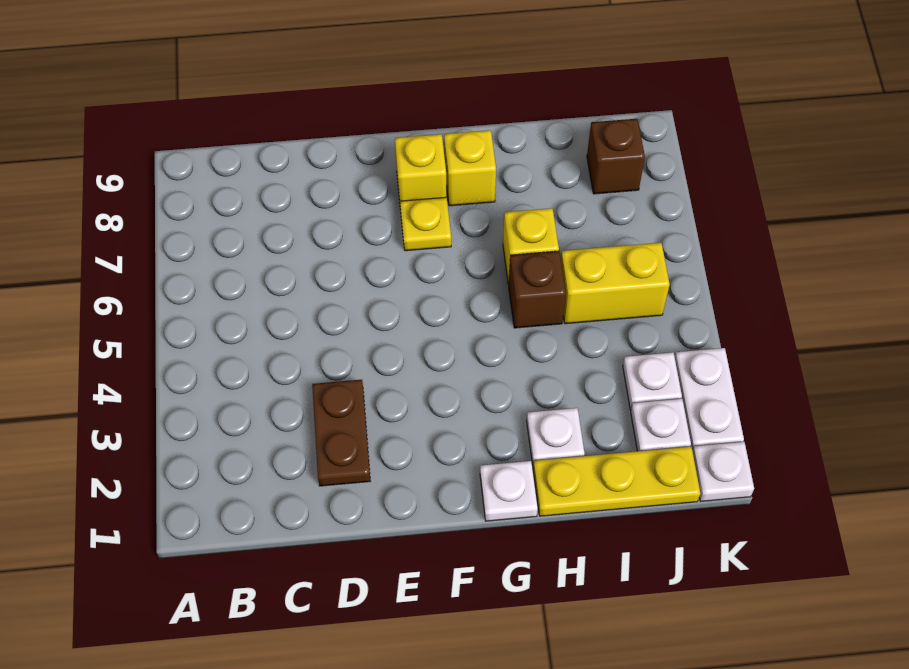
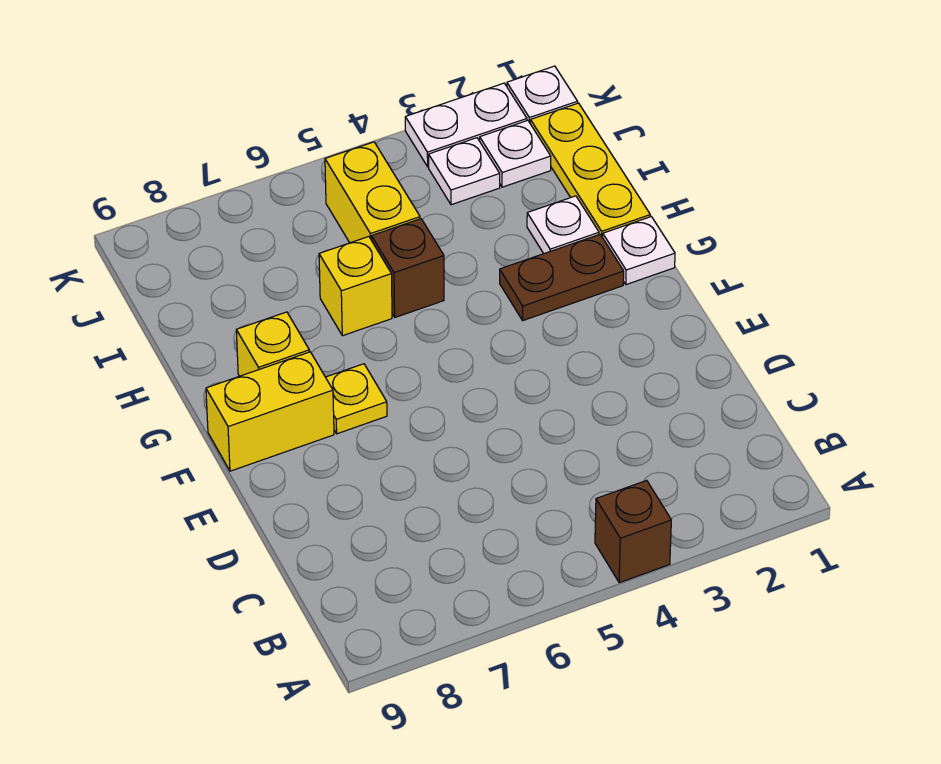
brown 1x2 plate [312,380,370,486] -> brown 1x2 plate moved to [500,234,624,320]
yellow 1x1 brick [395,134,446,201] -> yellow 1x2 brick [206,352,334,471]
brown 1x1 brick [587,119,645,194] -> brown 1x1 brick moved to [595,480,671,583]

